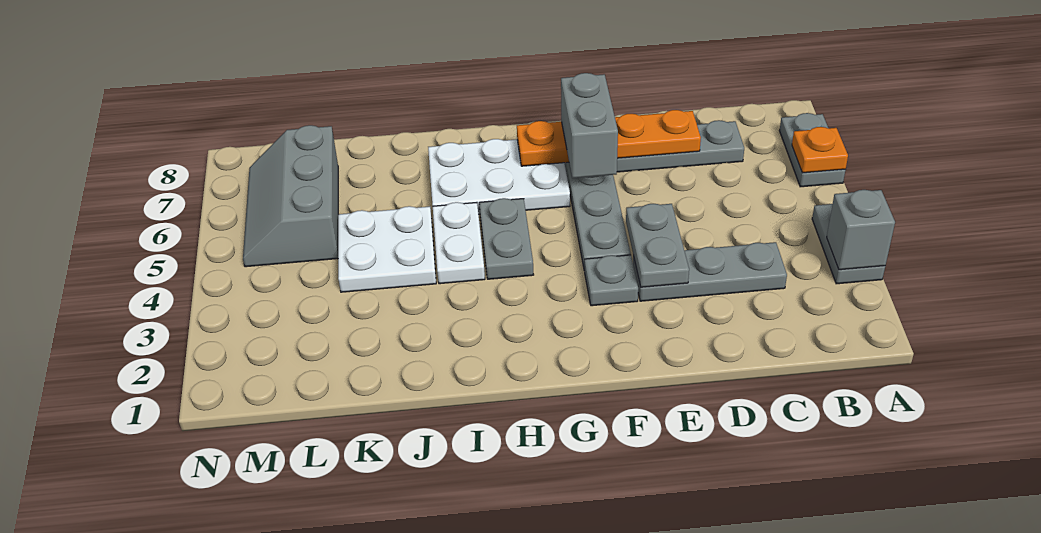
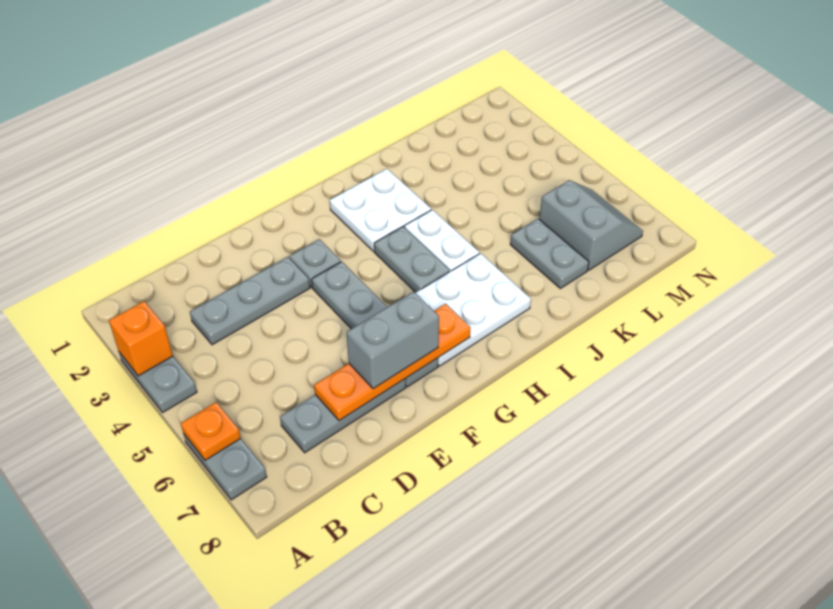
grey 1x1 brick [827,190,895,270] -> orange 1x1 brick [109,301,173,376]
grey 1x2 plate [626,204,689,287] -> grey 1x2 plate moved to [510,219,589,288]
grey 1x2 brick [561,73,618,178] -> grey 1x2 brick turned to [347,292,439,389]
white 2x2 plate [338,206,436,292] -> white 2x2 plate moved to [330,169,431,251]
grey 2x3 slope [243,125,338,267] -> grey 2x2 slope [539,180,643,270]

